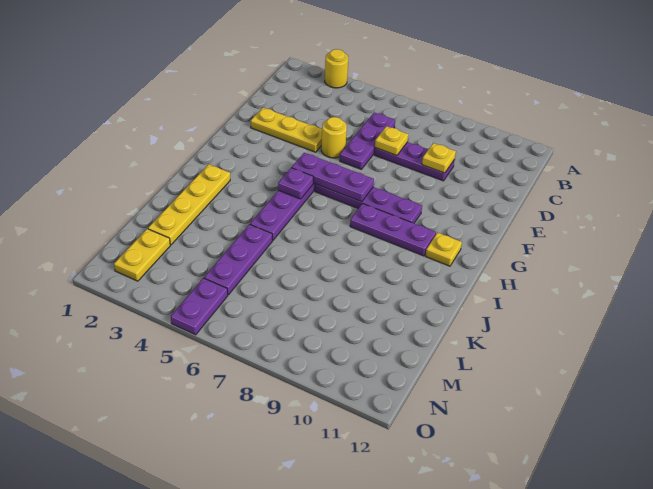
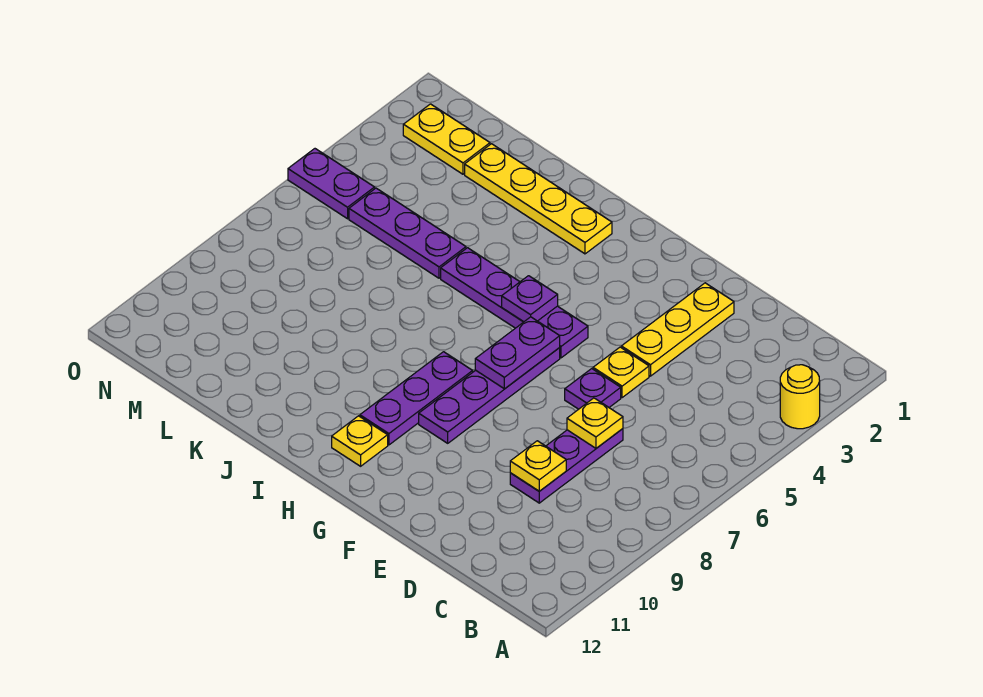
purple 1x3 plate [340,113,395,169] -> purple 1x1 plate [565,369,621,409]
yellow 1x1 round brick [321,117,347,158] -> yellow 1x1 plate [593,347,649,398]
purple 1x3 plate [292,153,374,202] -> purple 1x2 plate [475,317,560,389]

